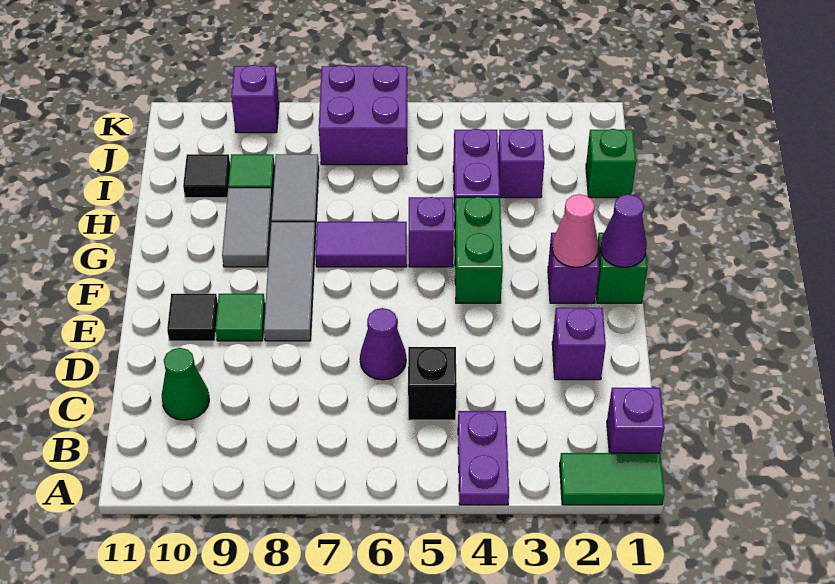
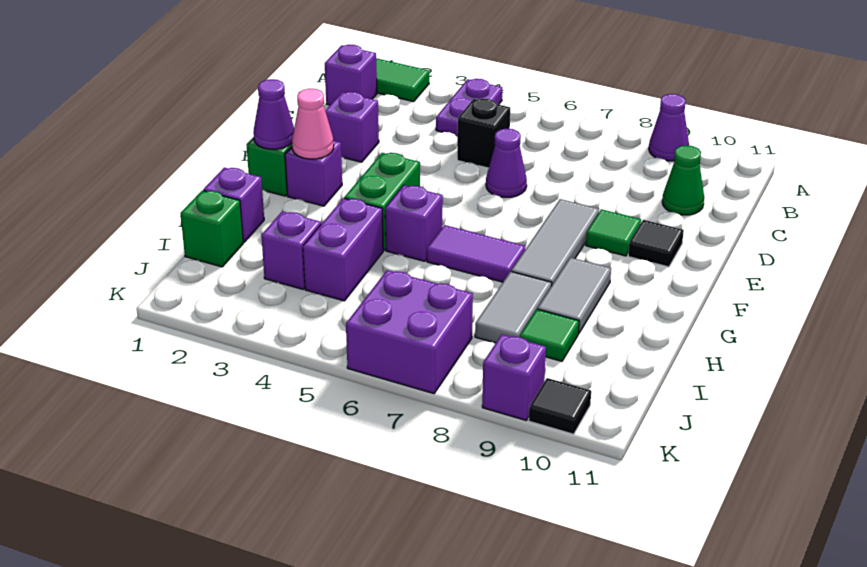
none -> purple 1x1 cone [649,94,689,161]
none -> purple 1x1 brick [203,167,264,242]
black 1x1 tile [183,154,230,198] -> black 1x1 tile moved to [529,378,591,434]

